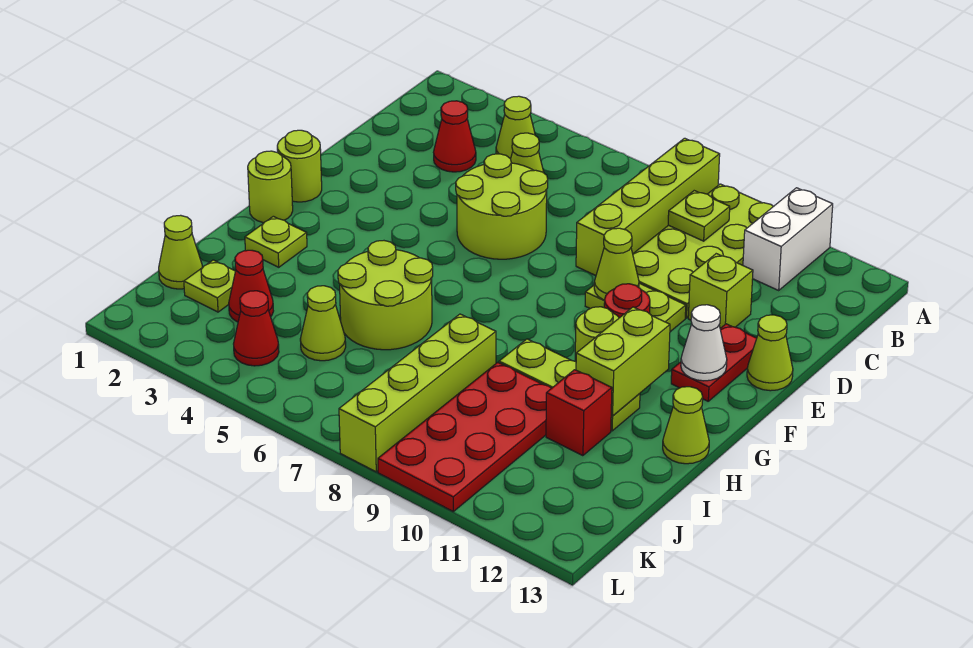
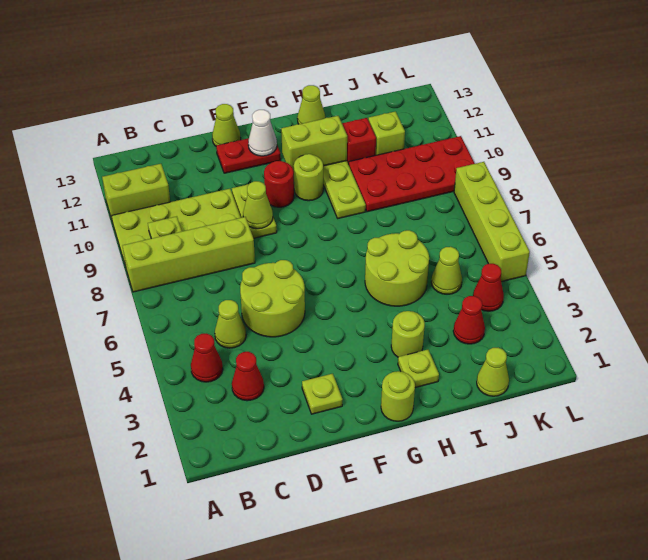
white 1x2 brick [743,188,833,290] -> lime 1x2 brick [102,164,170,219]
lime 1x1 cone [496,96,535,159] -> red 1x1 cone [191,333,223,382]
lime 1x1 brick [688,254,753,328] -> lime 1x1 brick moved to [368,111,405,155]
lime 1x1 round brick [277,130,322,202] -> lime 1x1 round brick moved to [391,311,425,357]
lime 1x4 brick [339,314,496,472] -> lime 1x4 brick turned to [454,162,530,282]
lime 1x1 plate [184,260,235,312] -> lime 1x1 plate moved to [302,374,343,414]

